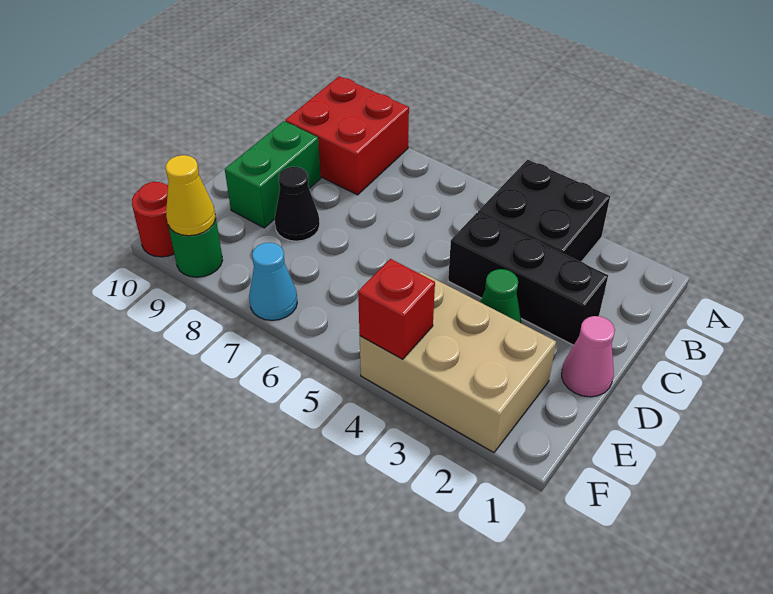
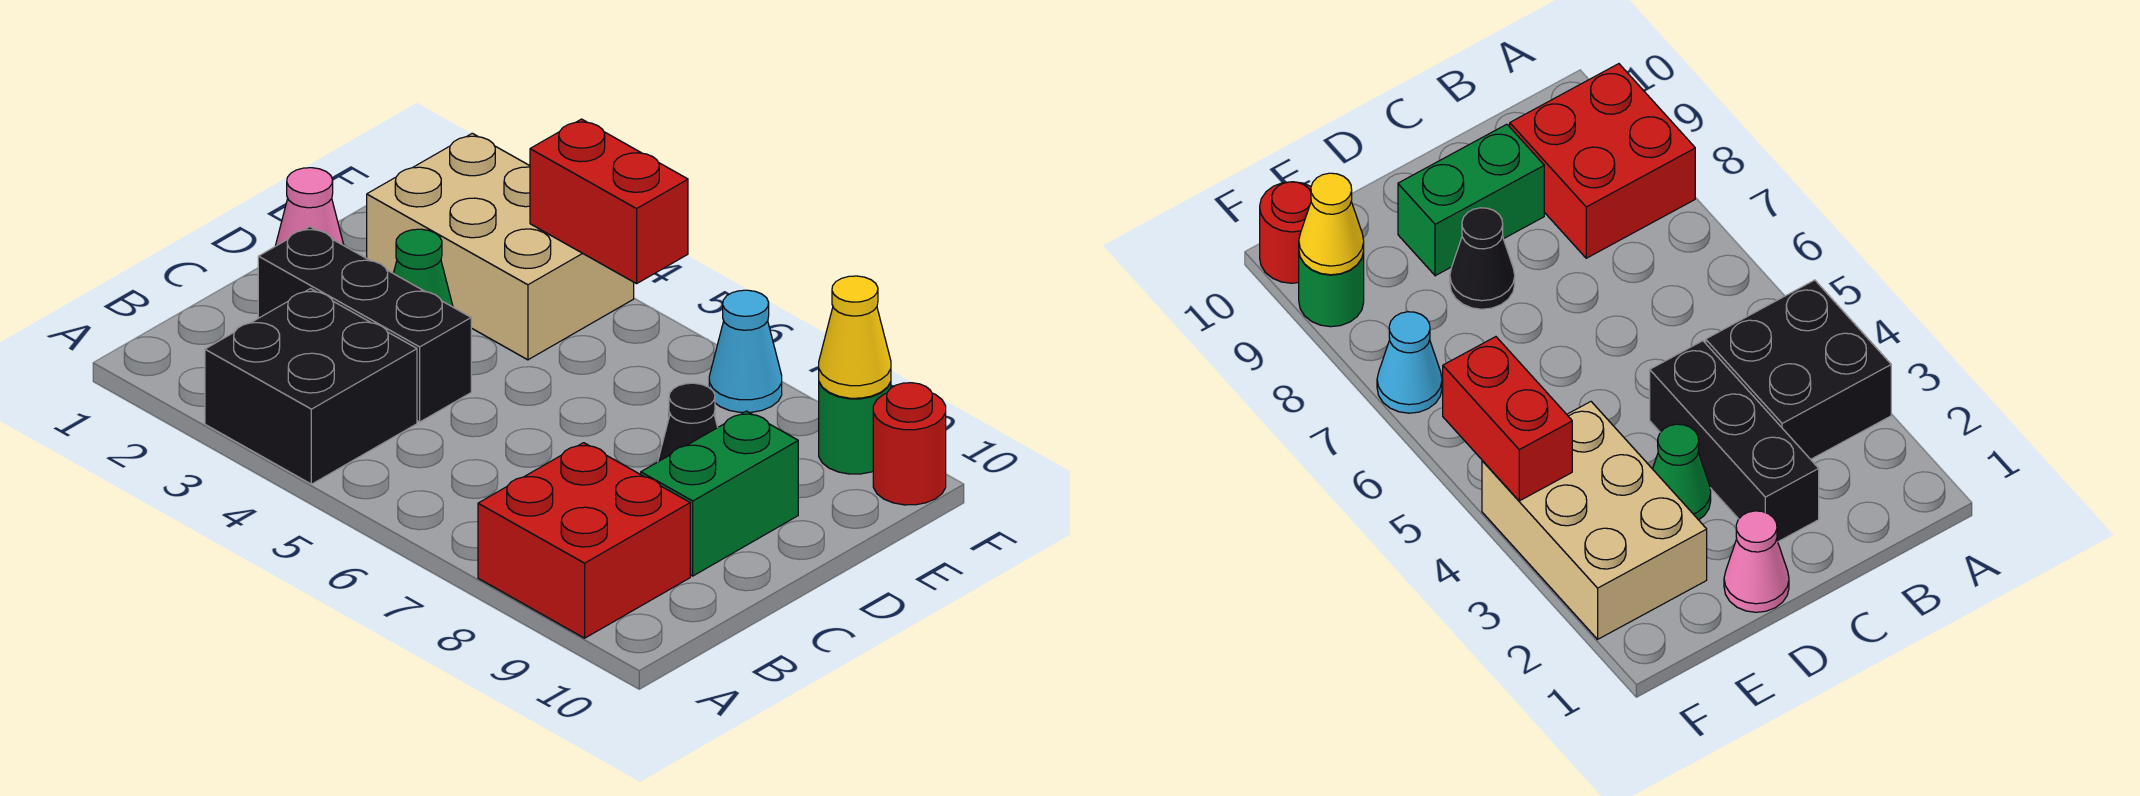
red 1x1 brick [358,259,435,359] -> red 1x2 brick [530,119,688,284]

